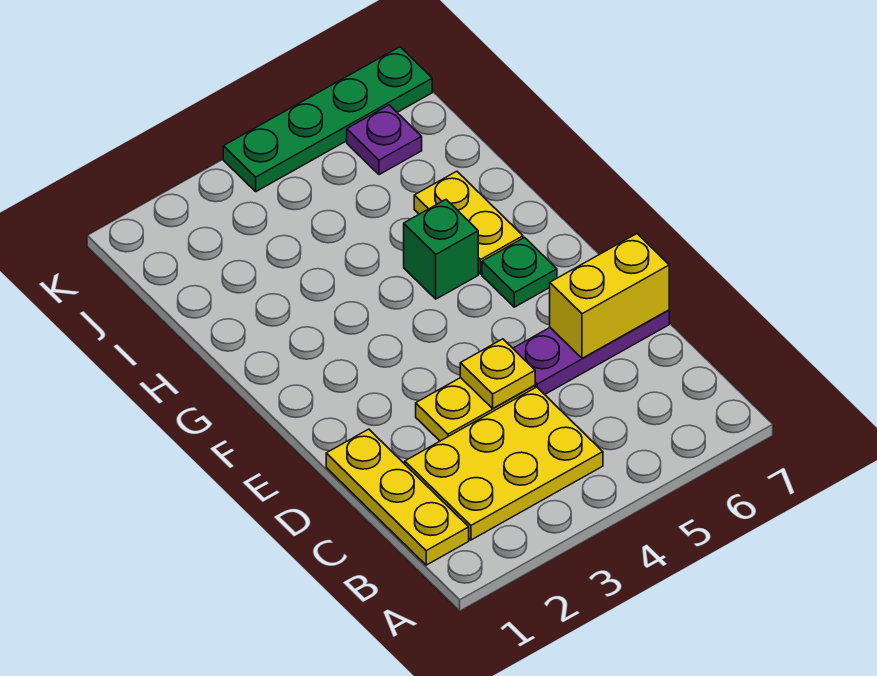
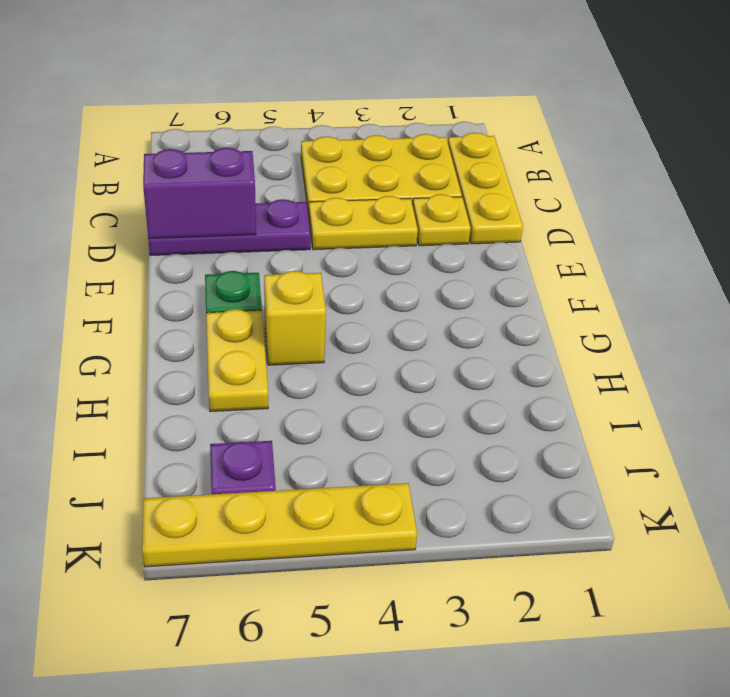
yellow 1x1 plate [460,339,535,408] -> yellow 1x1 plate moved to [413,194,471,246]
yellow 1x2 brick [550,234,669,359] -> purple 1x2 brick [143,148,256,239]
green 1x1 brick [404,200,478,299] -> yellow 1x1 brick [264,271,326,365]
green 1x4 plate [223,47,432,191] -> yellow 1x4 plate [142,483,417,567]

